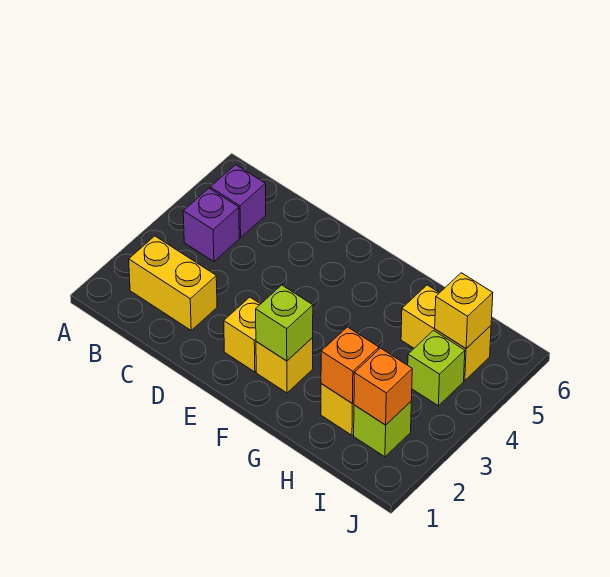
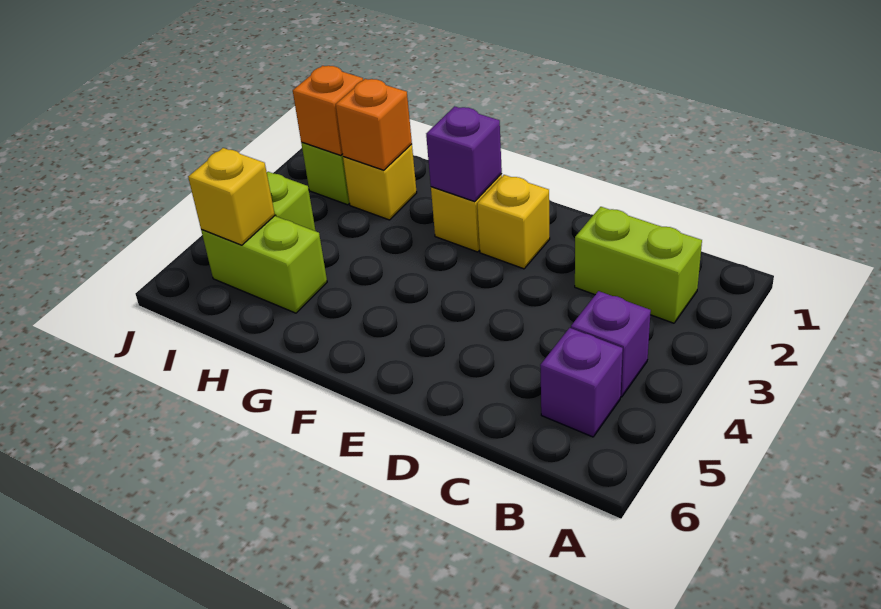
yellow 1x2 brick [129,236,217,330] -> lime 1x2 brick [575,207,702,323]
lime 1x1 brick [256,285,313,361] -> purple 1x1 brick [426,106,502,201]
yellow 1x2 brick [401,285,491,381] -> lime 1x2 brick [201,216,327,313]

